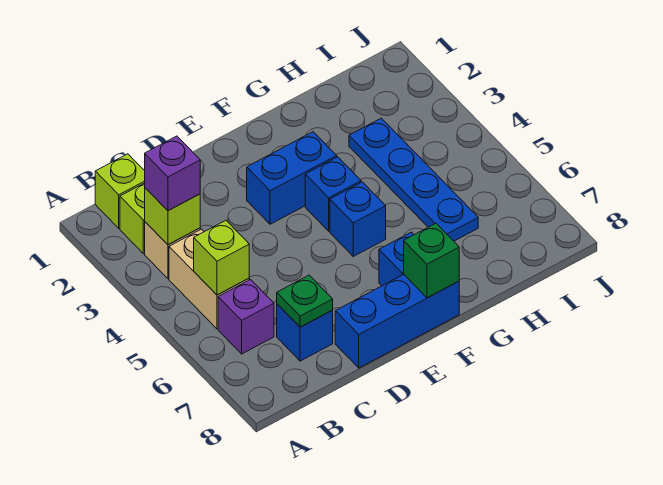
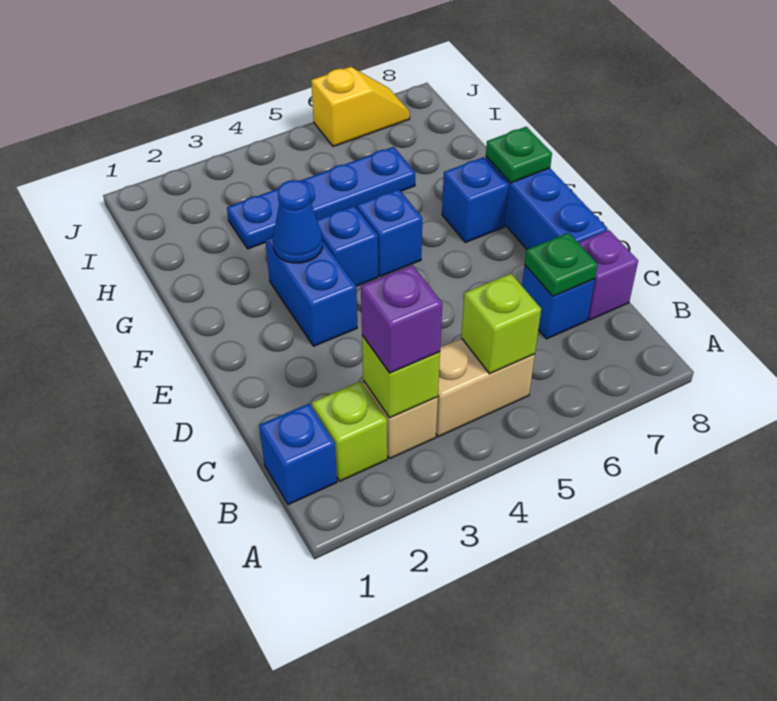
lime 1x1 brick [95,154,145,228] -> blue 1x1 brick [259,404,337,505]
purple 1x1 brick [218,280,274,354] -> purple 1x1 brick moved to [578,230,638,320]
none -> blue 1x1 cone [273,180,323,263]
green 1x1 brick [404,223,459,298] -> green 1x1 plate [486,127,552,183]
none -> yellow 1x2 slope [311,67,410,147]

